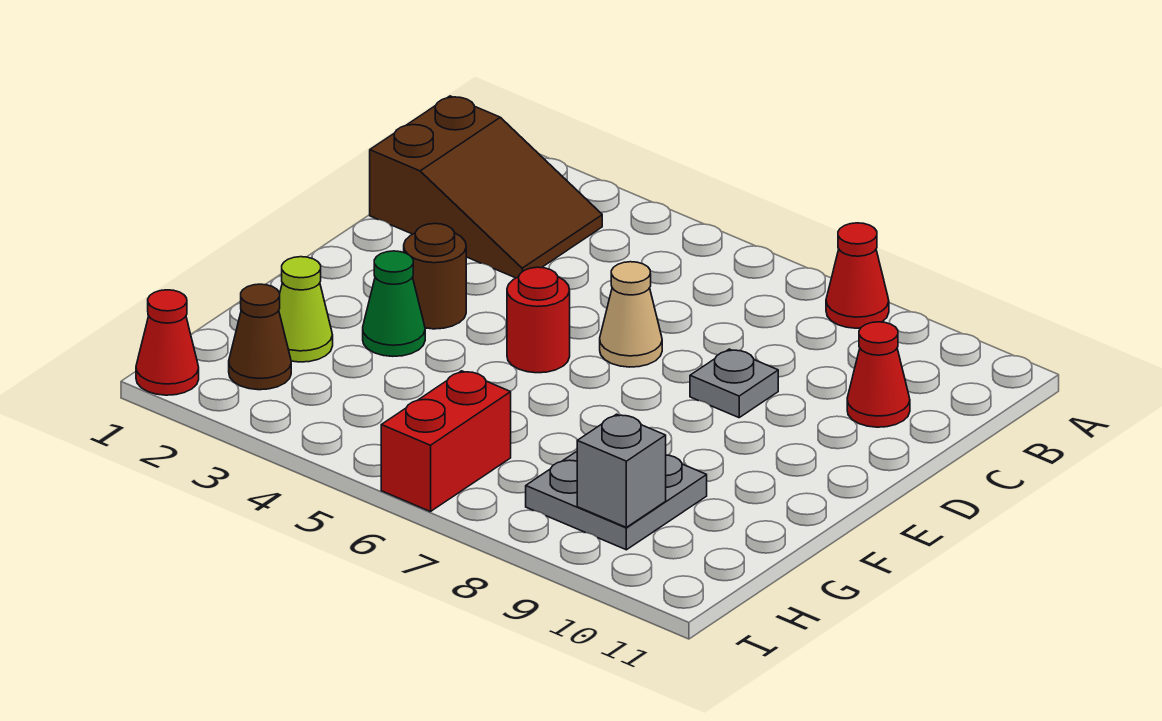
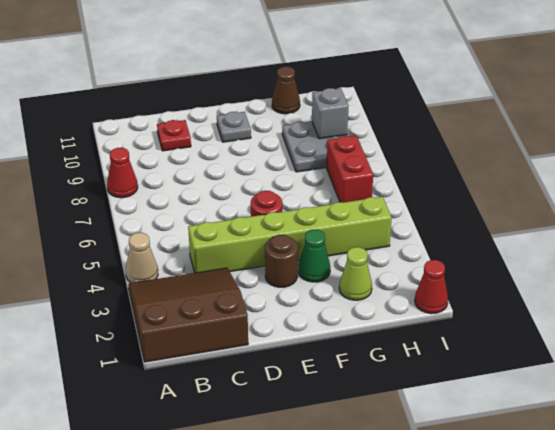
brown 2x3 slope [370,96,602,278] -> brown 3x3 slope [128,268,248,362]
none -> lime 1x6 brick [188,197,392,273]
red 1x1 cone [847,322,910,427] -> red 1x1 plate [157,120,191,151]
tan 1x1 cone [600,262,662,367] -> tan 1x1 cone moved to [126,233,158,283]
grey 1x1 plate [690,349,778,418] -> grey 1x1 plate moved to [217,112,251,142]
brown 1x1 cone [229,284,291,390] -> brown 1x1 cone moved to [272,67,300,114]
red 1x2 brick [381,371,511,512] -> red 1x2 brick turned to [327,136,373,203]

